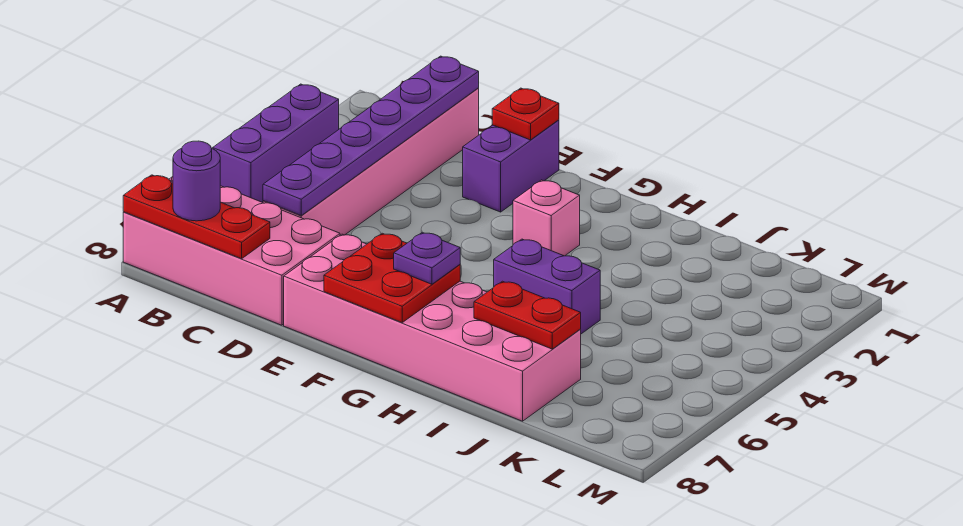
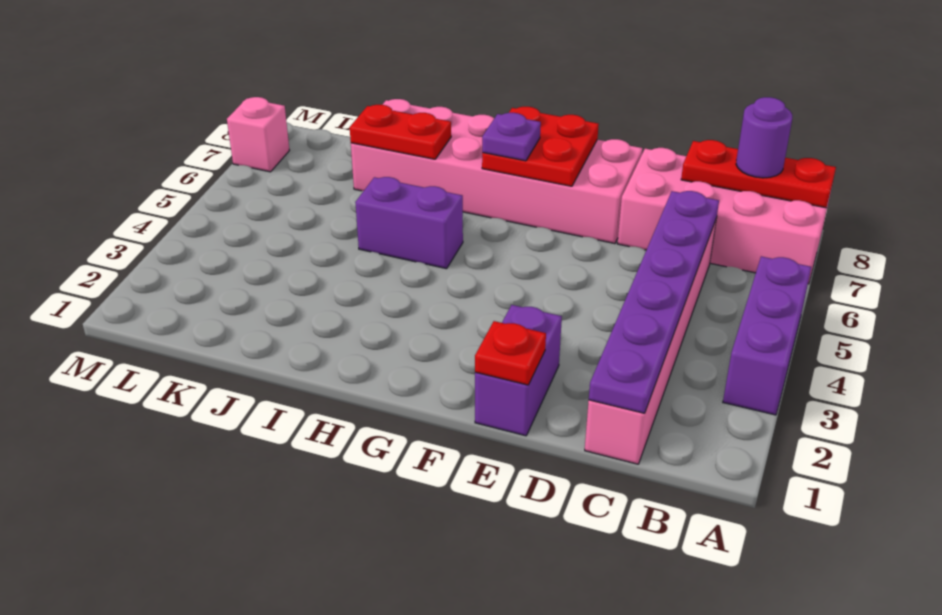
pink 1x1 brick [513,180,580,256] -> pink 1x1 brick moved to [227,97,289,172]

